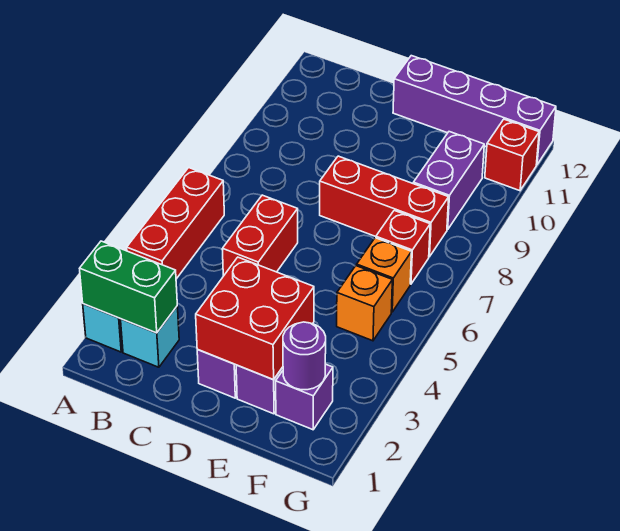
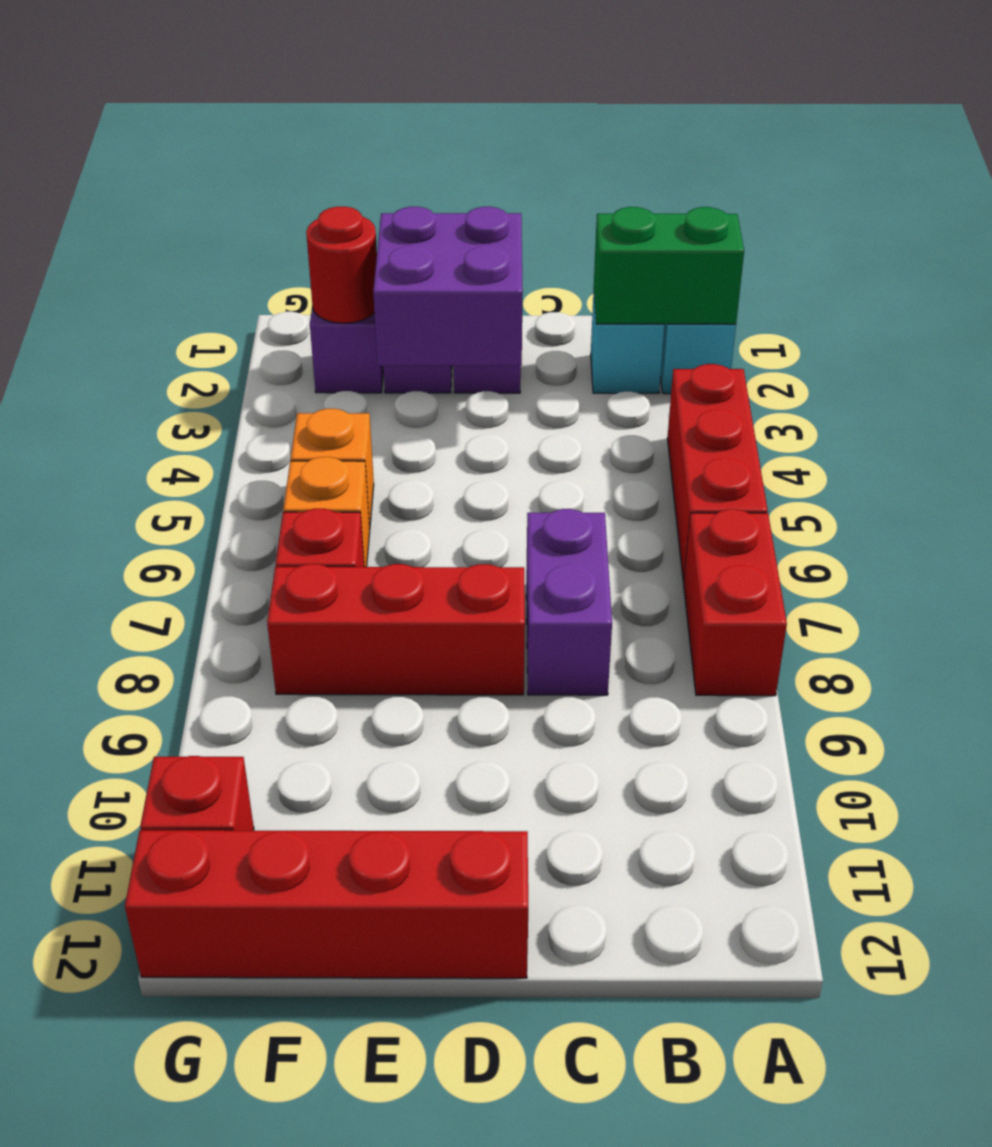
red 1x2 brick [222,195,298,276] -> red 1x2 brick moved to [684,509,787,696]
red 2x2 brick [196,257,314,380] -> purple 2x2 brick [373,207,523,366]
purple 1x4 brick [393,56,556,165] -> red 1x4 brick [125,830,528,978]
purple 1x1 round brick [283,322,326,390] -> red 1x1 round brick [306,207,377,323]
purple 1x2 brick [413,132,484,230] -> purple 1x2 brick moved to [526,509,612,695]

